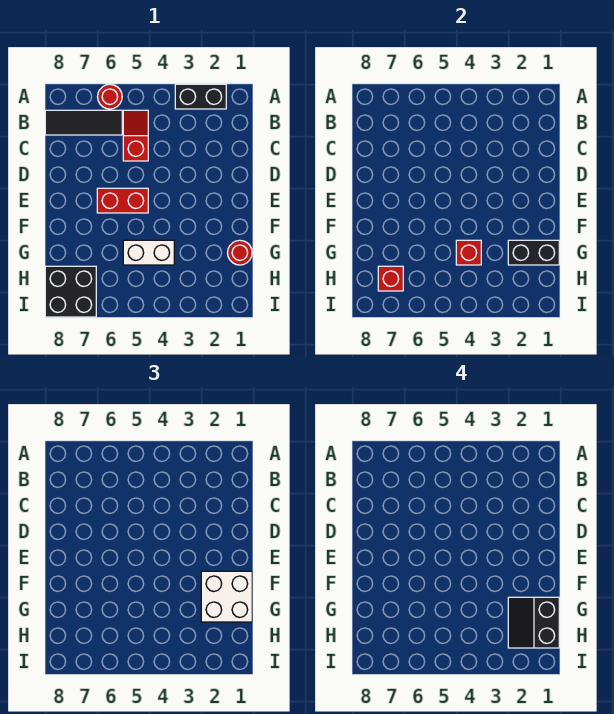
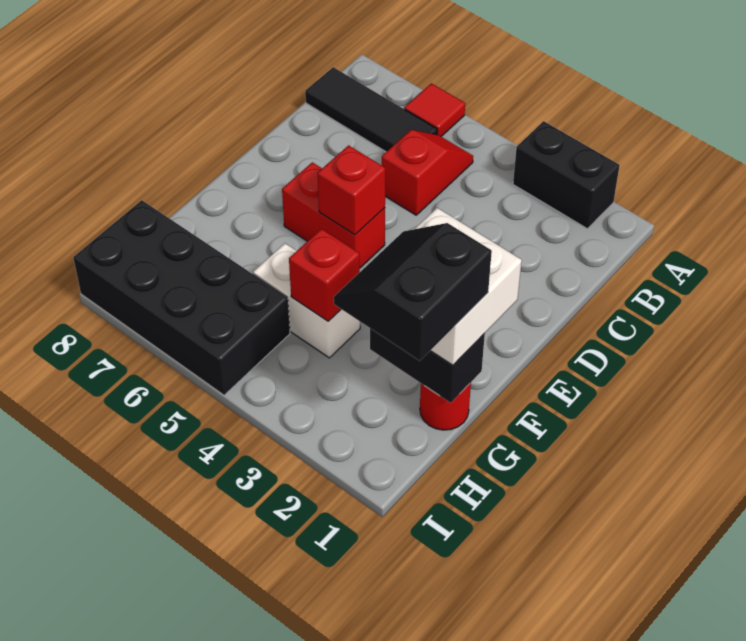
red 1x1 round brick [98,84,122,109] -> red 1x1 tile [404,83,465,136]
black 2x2 brick [45,266,96,317] -> black 2x4 brick [73,200,290,395]
red 1x1 brick [378,266,403,291] -> red 1x1 brick moved to [318,145,385,235]

